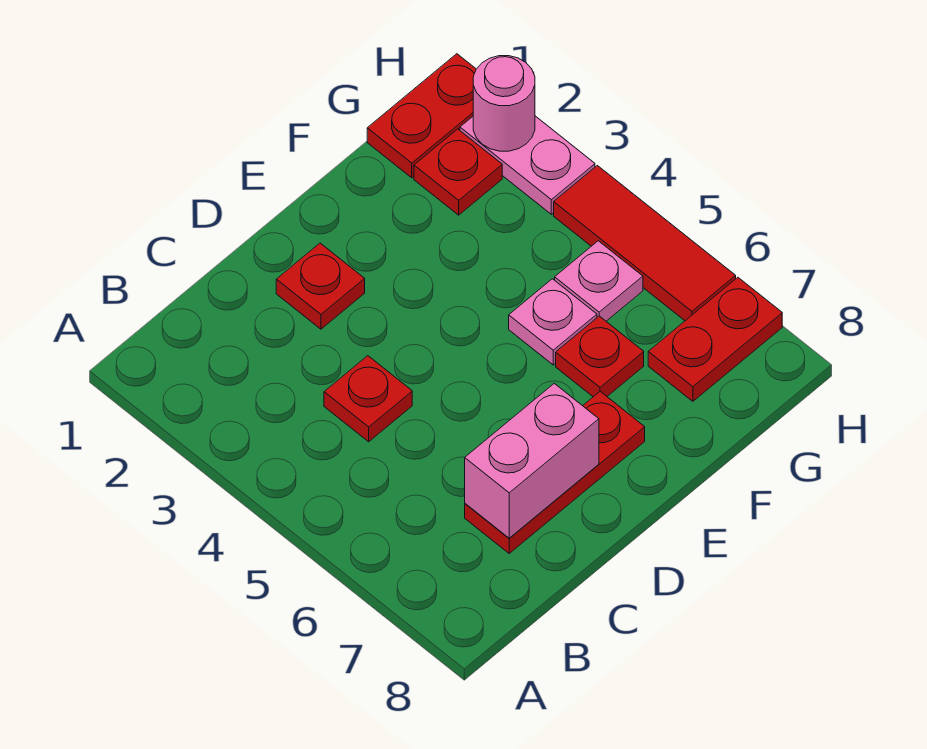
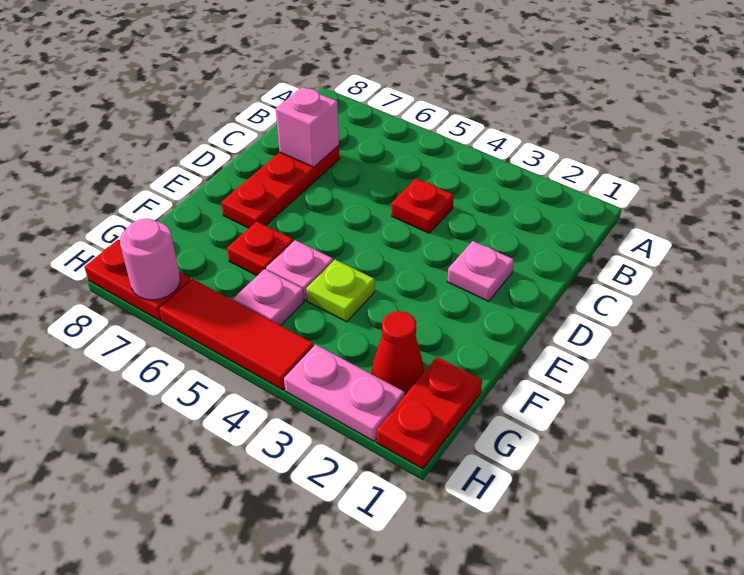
pink 1x2 brick [465,383,599,538] -> pink 1x1 brick [276,87,339,167]
red 1x1 plate [276,243,365,329] -> pink 1x1 plate [447,241,514,301]
none -> lime 1x1 plate [306,260,375,322]
red 1x1 plate [414,129,502,215] -> red 1x1 cone [372,311,424,394]
red 1x2 plate [648,277,782,401] -> red 1x2 plate turned to [84,239,191,321]
pink 1x1 round brick [473,56,535,151] -> pink 1x1 round brick moved to [120,219,180,300]

